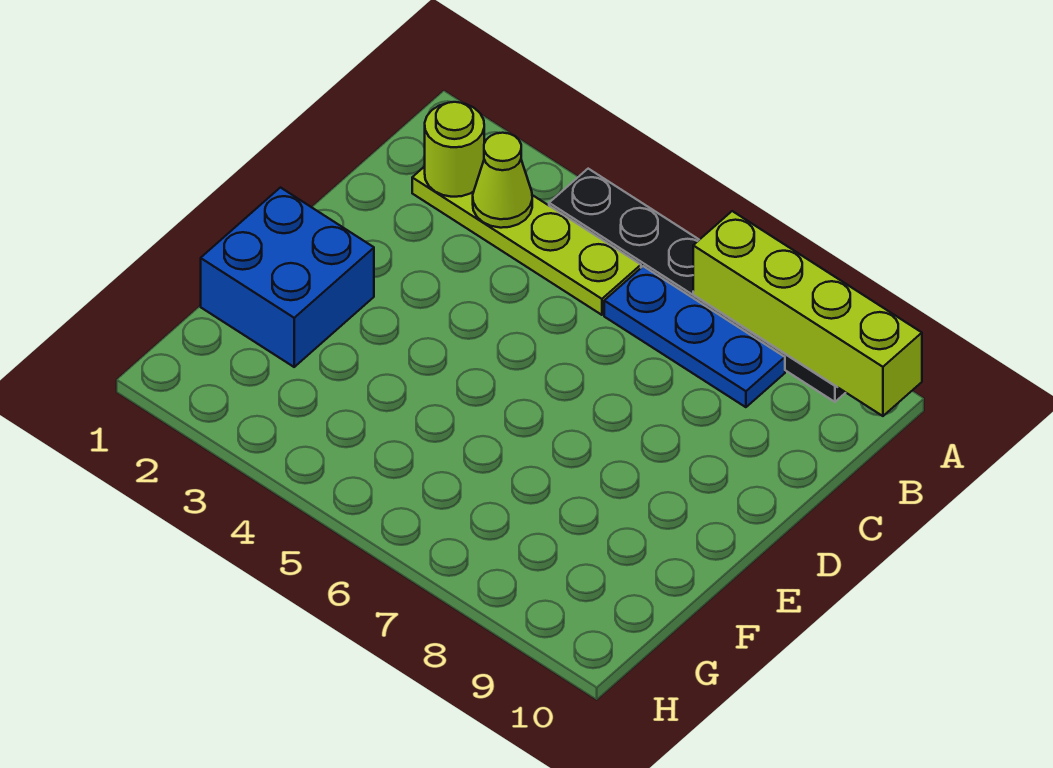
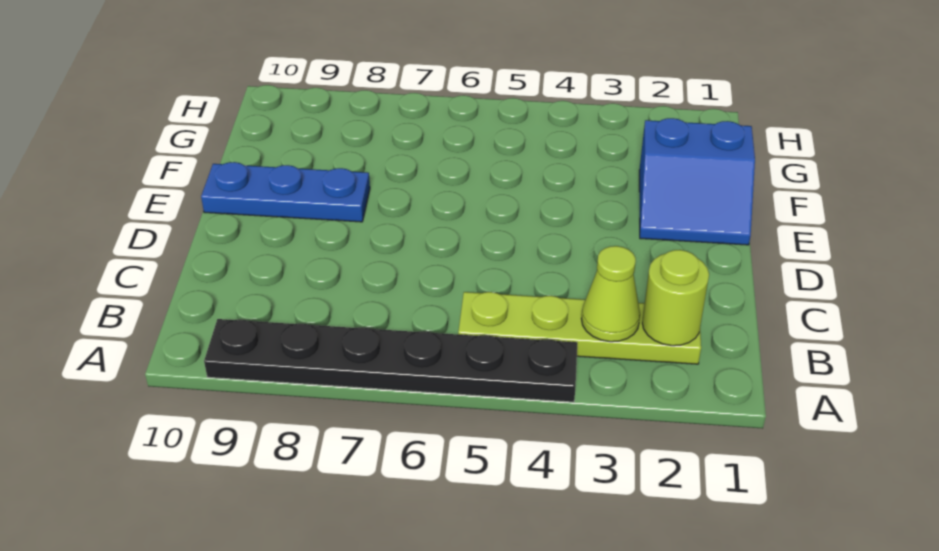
lime 1x4 brick [693,211,922,416] -> none
blue 1x3 plate [604,266,785,407] -> blue 1x3 plate moved to [201,162,370,222]
blue 2x2 brick [201,188,374,367] -> blue 2x2 slope [639,118,755,245]

